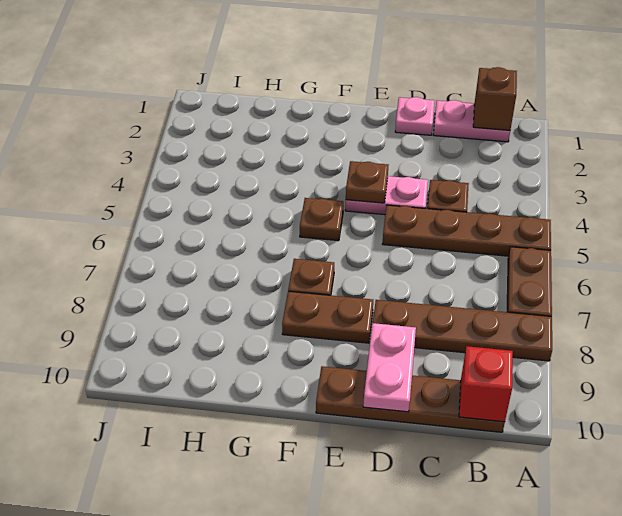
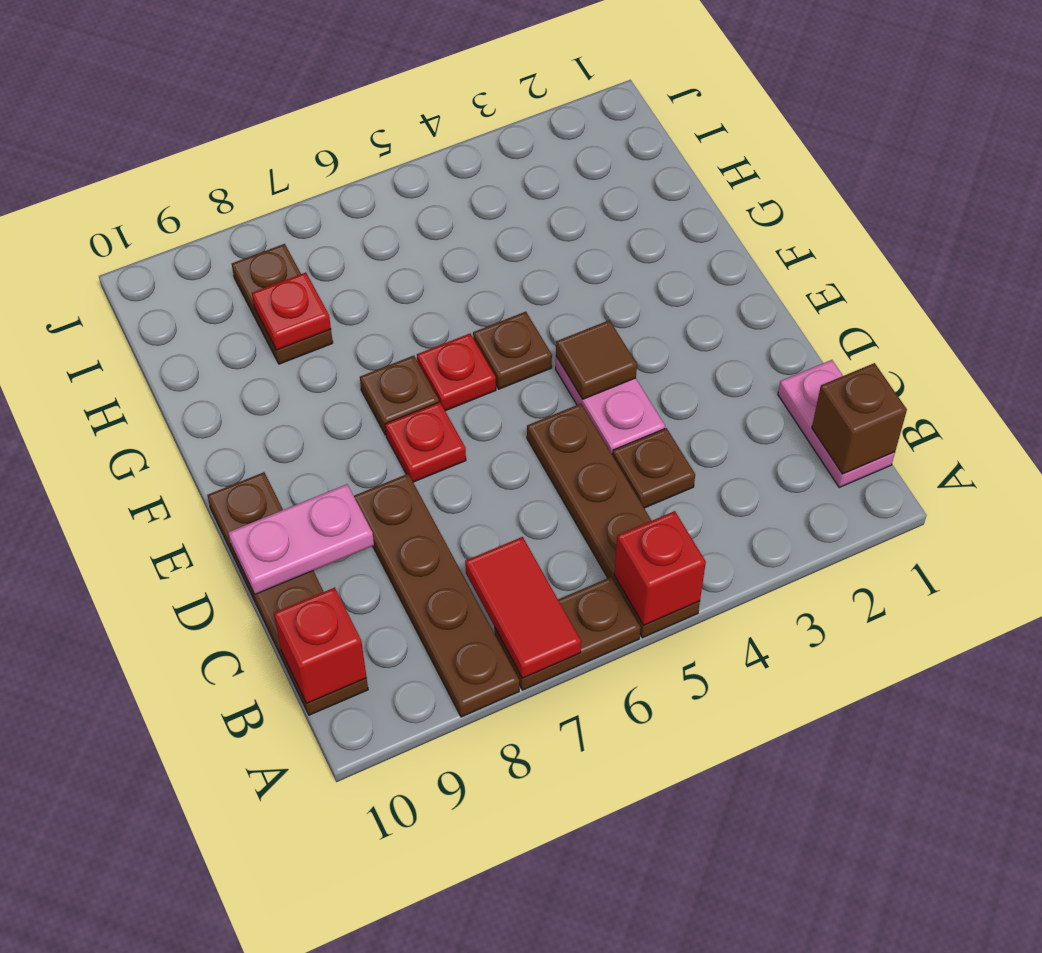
none -> red 1x1 brick [614,511,706,625]
none -> red 1x2 tile [465,537,581,678]
pink 1x1 plate [395,97,435,135] -> none
brown 1x1 plate [346,161,388,203] -> brown 1x1 tile [556,320,637,399]
none -> red 1x1 plate [385,402,466,482]
brown 1x2 plate [282,291,373,343] -> brown 1x2 plate moved to [232,244,333,364]
none -> red 1x1 plate [417,334,496,411]
none -> red 1x1 plate [252,272,331,350]

